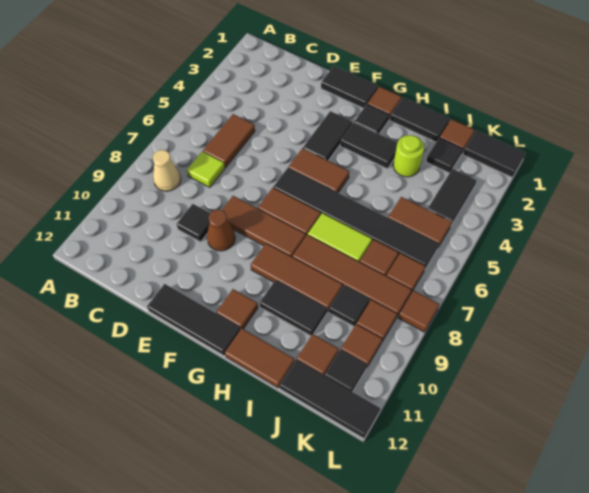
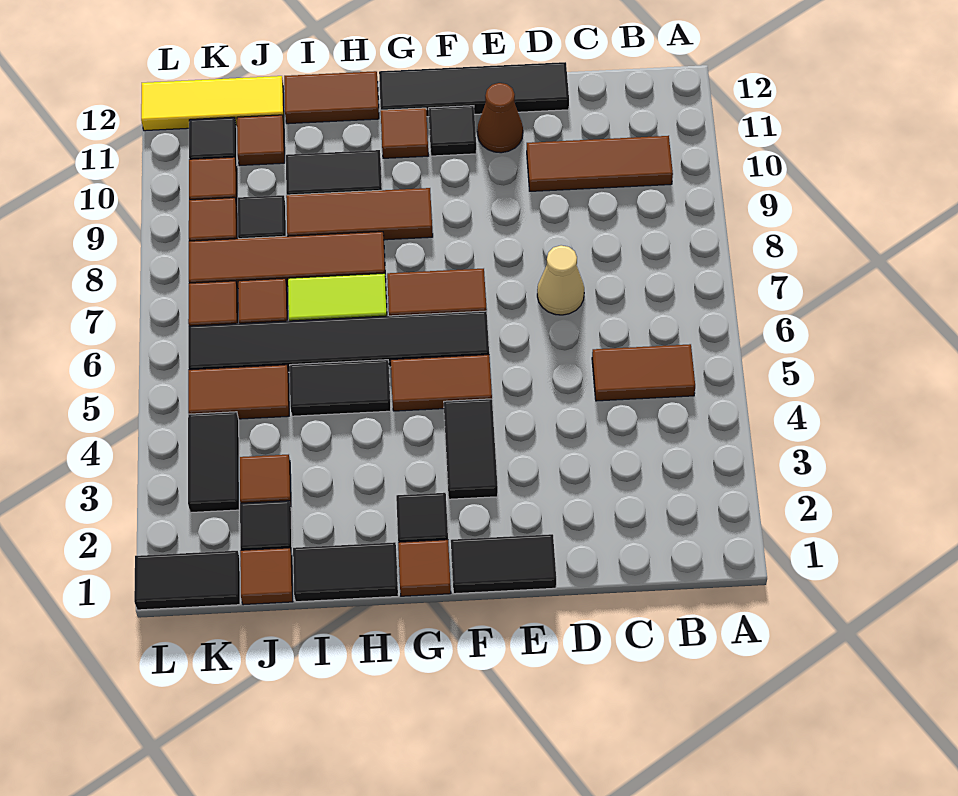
tan 1x1 cone [153,150,181,191] -> tan 1x1 cone moved to [537,245,584,315]
brown 1x2 tile [203,114,255,168] -> brown 1x2 tile turned to [592,344,695,401]
lime 1x1 tile [187,152,225,187] -> none
black 1x1 tile [177,204,210,242] -> black 1x1 tile moved to [428,106,476,156]
brown 1x3 tile [222,196,306,257] -> brown 1x3 tile moved to [527,136,673,191]
brown 1x1 cone [207,209,235,251] -> brown 1x1 cone moved to [477,83,523,153]
black 1x3 tile [147,284,241,356] -> black 1x4 tile [379,62,569,117]
black 1x2 tile [340,122,397,169] -> black 1x2 tile moved to [290,360,391,416]
lime 1x1 round brick [393,135,424,177] -> none
black 1x3 tile [280,360,380,439] -> yellow 1x3 tile [141,76,284,131]
brown 1x1 tile [398,290,440,332] -> brown 1x1 tile moved to [240,455,291,505]

